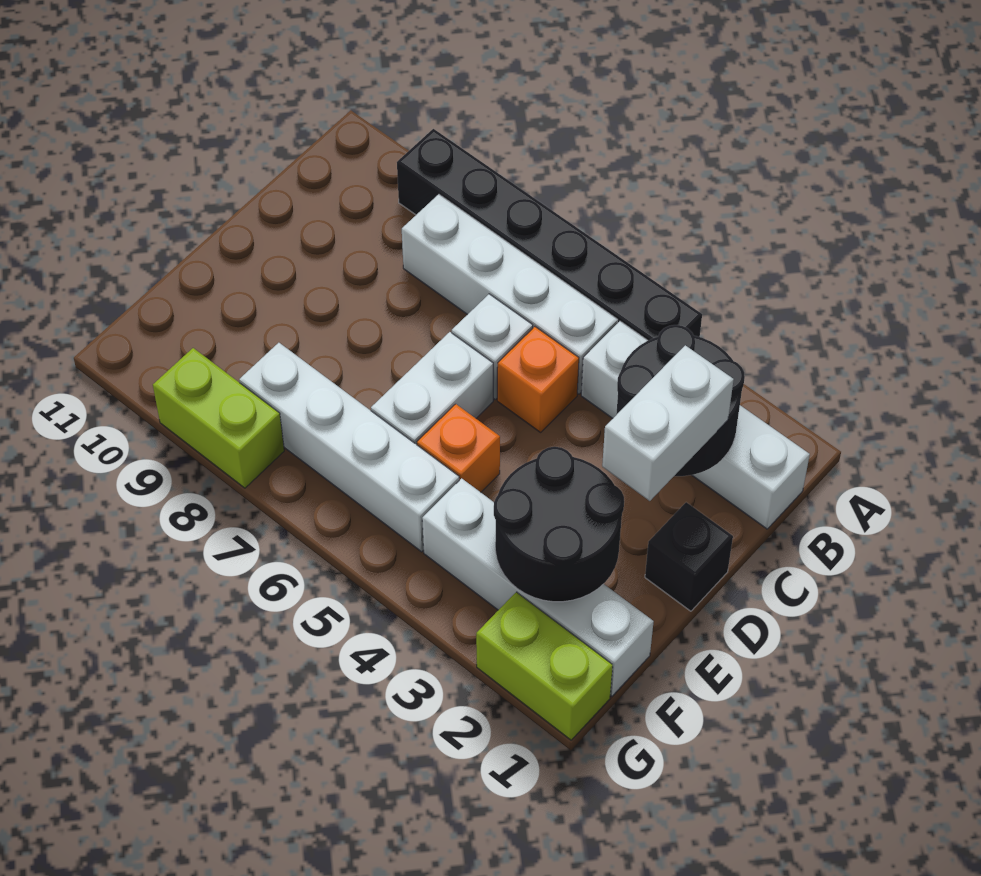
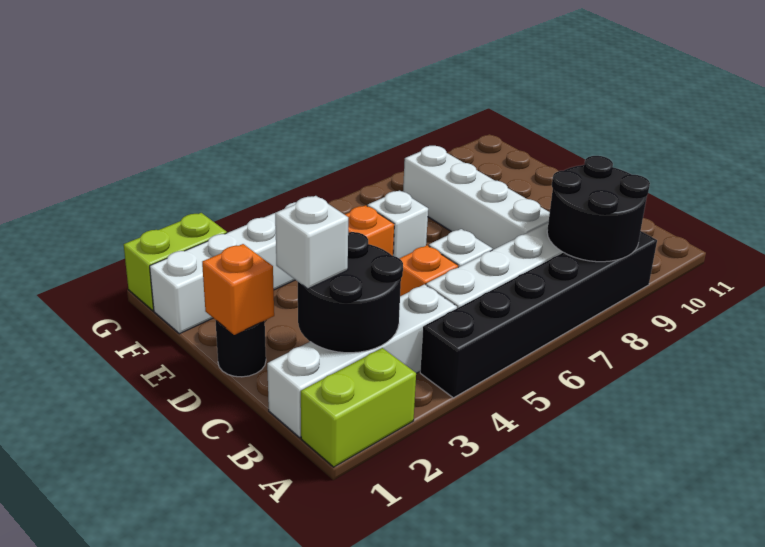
white 1x2 brick [602,345,734,501] -> white 1x1 brick [275,196,348,289]
black 1x1 brick [645,502,733,611] -> black 1x1 round brick [215,320,266,377]
none -> orange 1x1 brick [202,244,274,335]
white 1x2 brick [371,332,493,445] -> white 1x1 brick [367,191,428,259]
black 2x2 round brick [494,447,624,602] -> black 2x2 round brick moved to [547,156,650,262]
white 1x4 brick [239,343,459,552] -> white 1x4 brick turned to [403,146,550,250]
lime 1x2 brick [153,348,284,488] -> lime 1x2 brick moved to [301,348,416,467]

